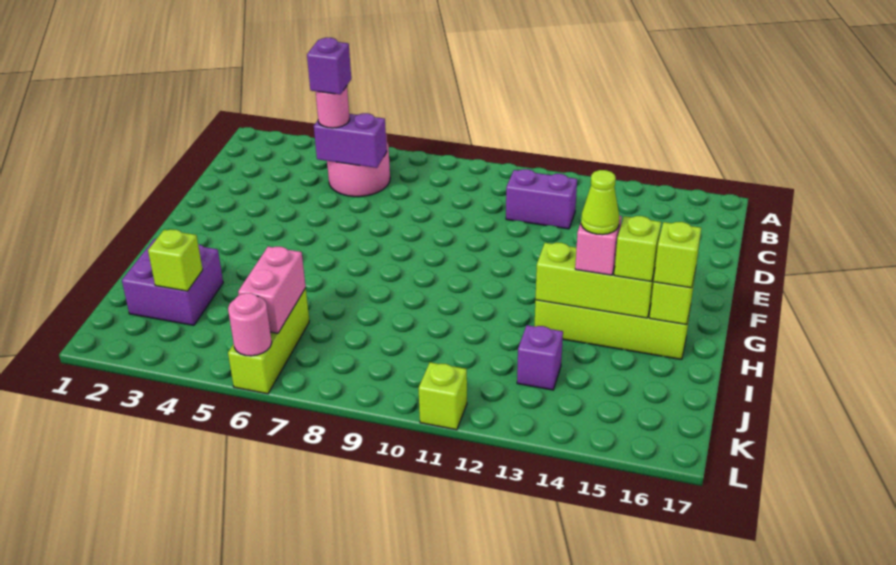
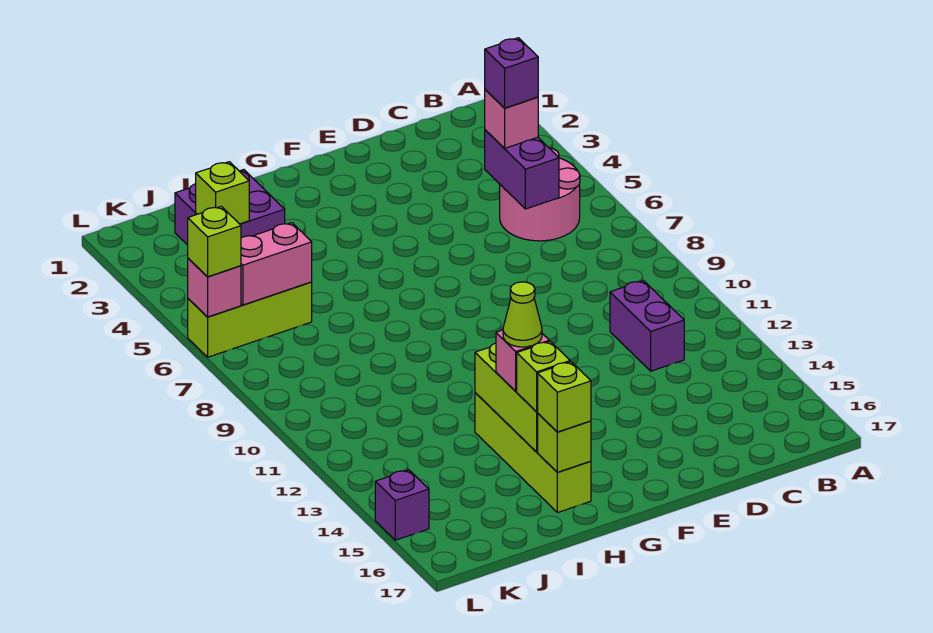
pink 1x1 round brick [316,86,350,128] -> pink 1x1 brick [485,90,538,148]
purple 1x1 brick [517,325,563,390] -> purple 1x1 brick moved to [375,470,429,540]
pink 1x1 round brick [228,293,272,356] -> pink 1x1 brick [188,258,241,317]
lime 1x1 brick [419,362,467,430] -> lime 1x1 brick moved to [188,206,241,277]

